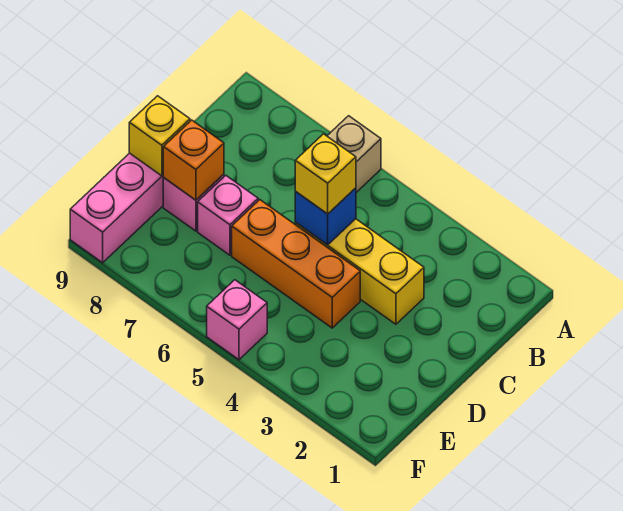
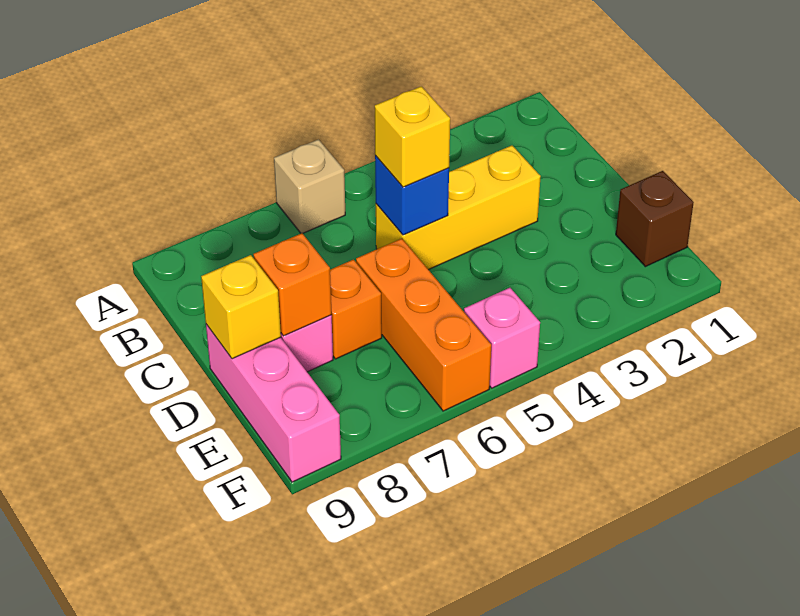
orange 1x3 brick [232,200,360,328] -> orange 1x3 brick turned to [356,239,491,411]
pink 1x1 brick [198,175,258,255] -> orange 1x1 brick [330,259,382,359]
none -> brown 1x1 brick [616,171,694,267]

